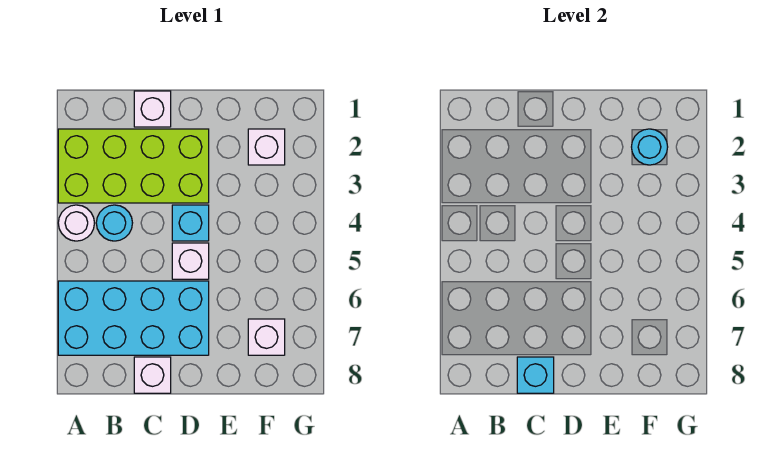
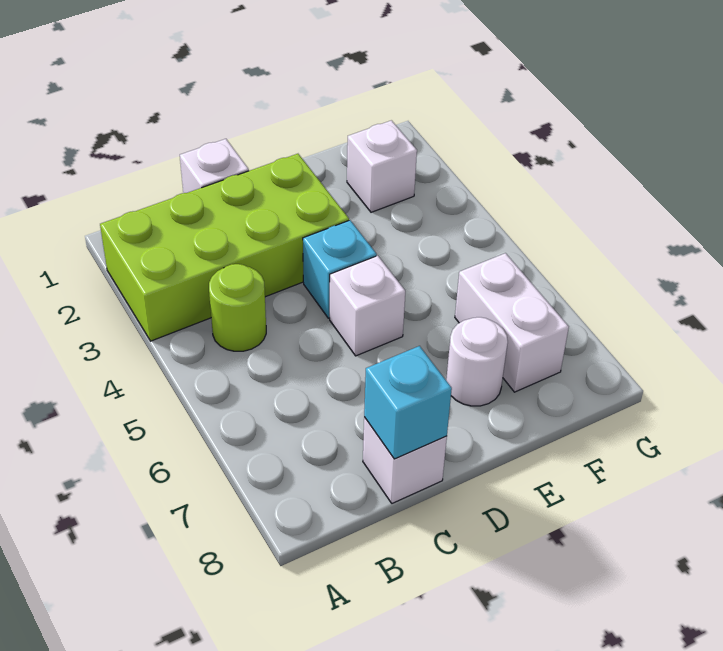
white 1x1 round brick [58,205,94,241] -> white 1x1 round brick moved to [446,317,508,406]
cyan 2x4 brick [58,281,209,355] -> none
cyan 1x1 round brick [96,205,132,241] -> lime 1x1 round brick [209,264,266,351]
cyan 1x1 round brick [632,129,668,165] -> none
white 1x1 brick [248,319,285,355] -> white 1x2 brick [455,253,569,392]

